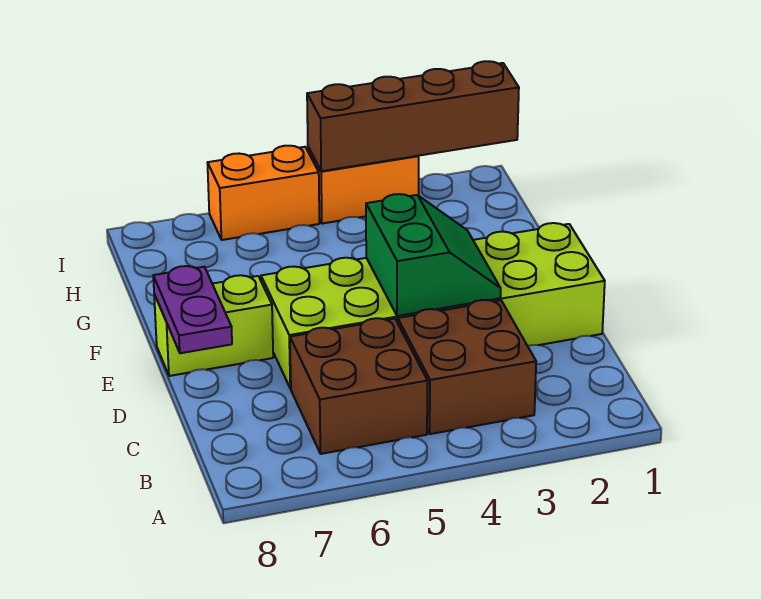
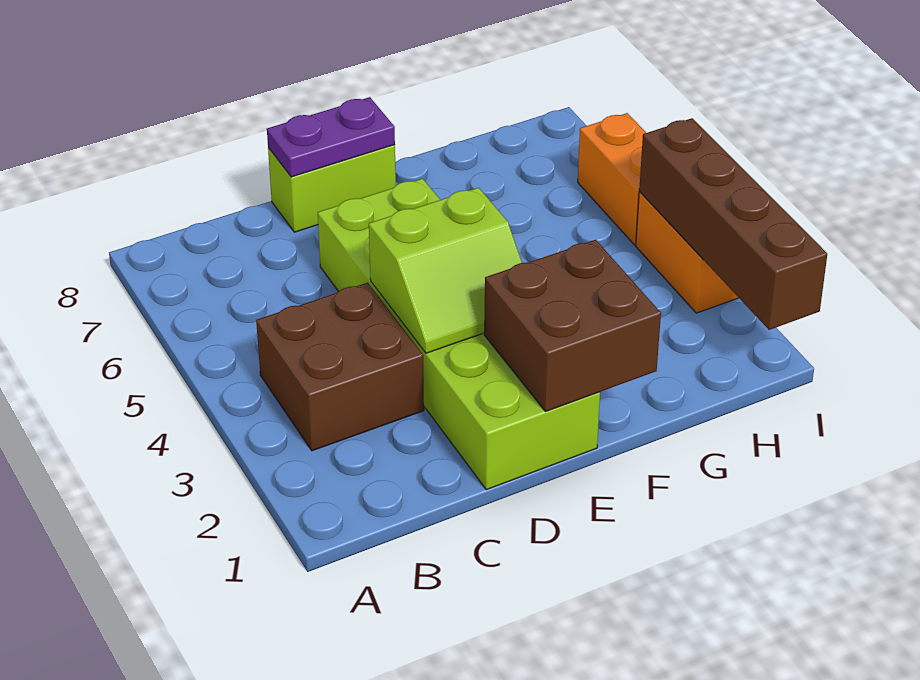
brown 2x2 brick [290,318,428,454] -> brown 2x2 brick moved to [484,240,661,412]
green 2x2 slope [366,194,501,316] -> lime 2x2 slope [369,188,522,353]
lime 1x2 brick [154,275,273,376] -> lime 1x2 brick turned to [268,145,396,232]

